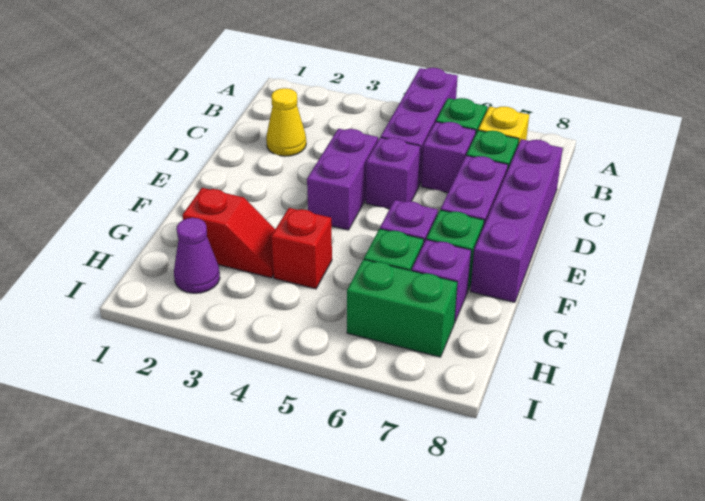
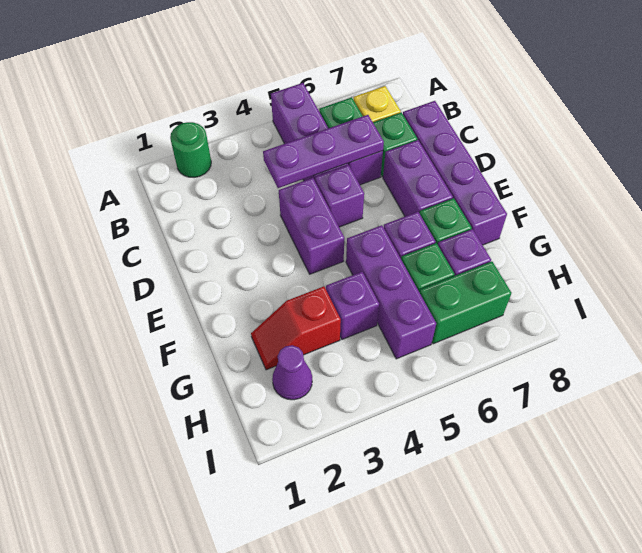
none -> green 1x1 round brick [170,122,211,178]
yellow 1x1 cone [266,88,306,156] -> none
none -> purple 1x3 plate [263,115,384,188]
none -> purple 1x3 brick [346,225,436,359]
red 1x2 slope [182,188,275,278] -> red 1x2 slope turned to [251,286,341,370]
red 1x1 brick [271,208,332,289] -> purple 1x1 brick [326,272,379,339]

